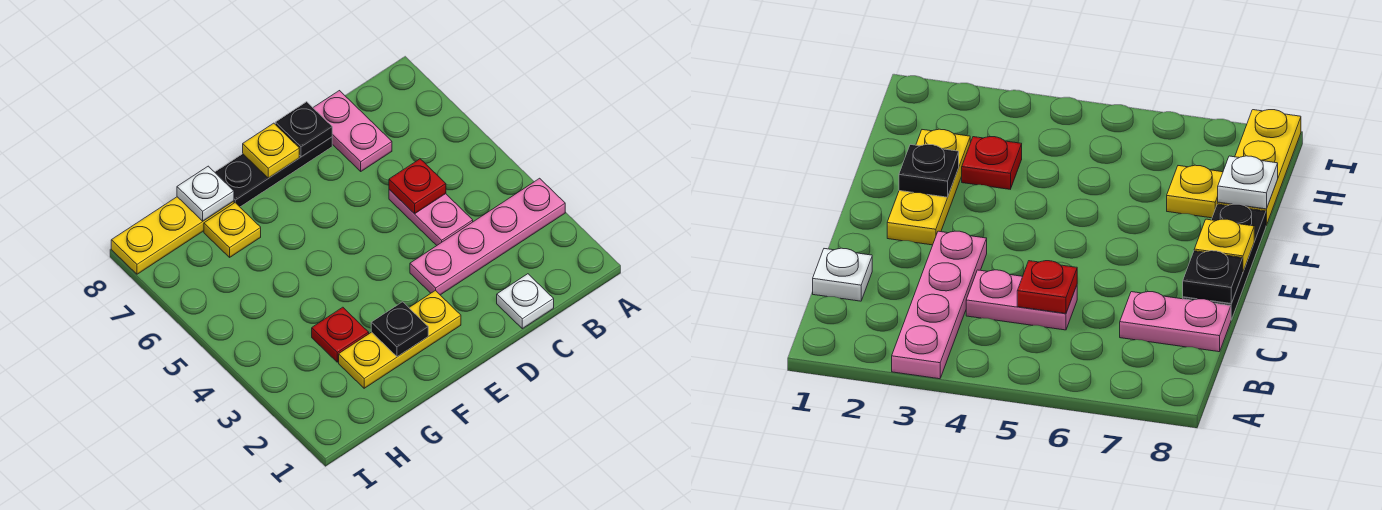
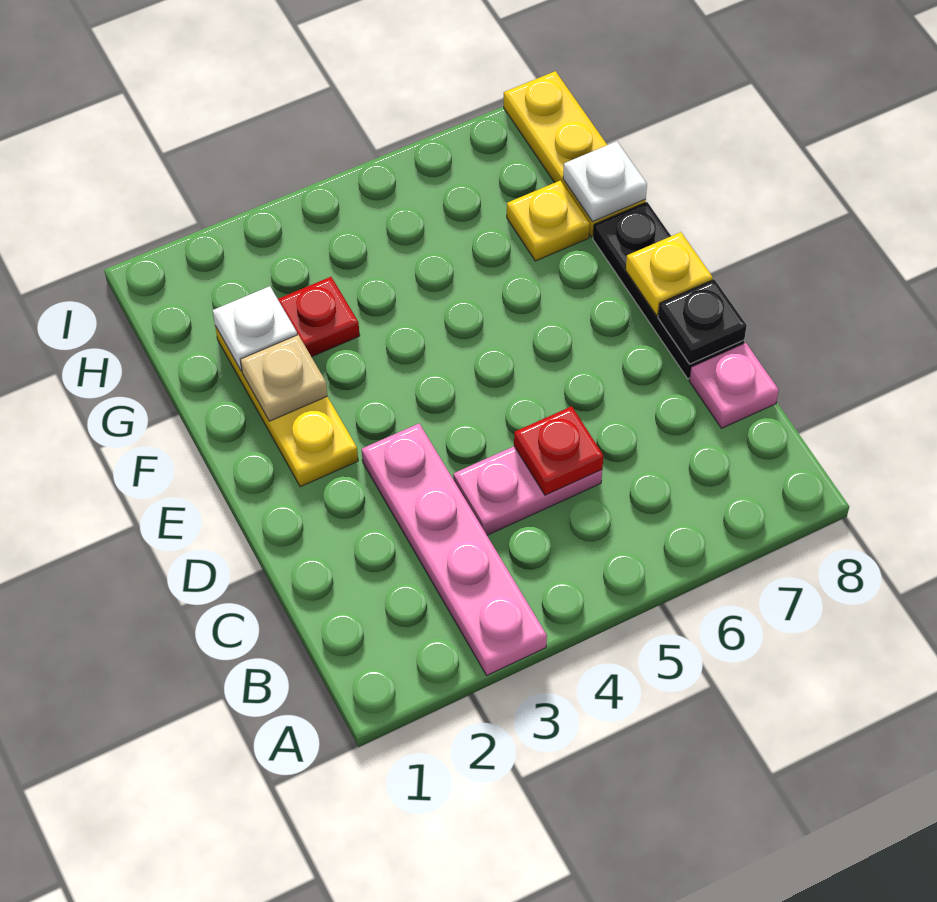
white 1x1 plate [497,274,554,329] -> white 1x1 plate moved to [213,286,297,371]
pink 1x2 plate [313,91,392,171] -> pink 1x1 plate [689,343,779,428]
black 1x1 plate [371,302,428,357] -> tan 1x1 plate [240,335,327,421]

